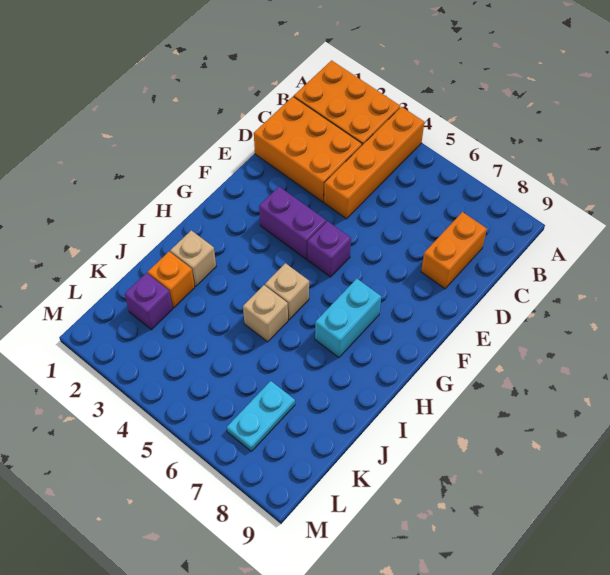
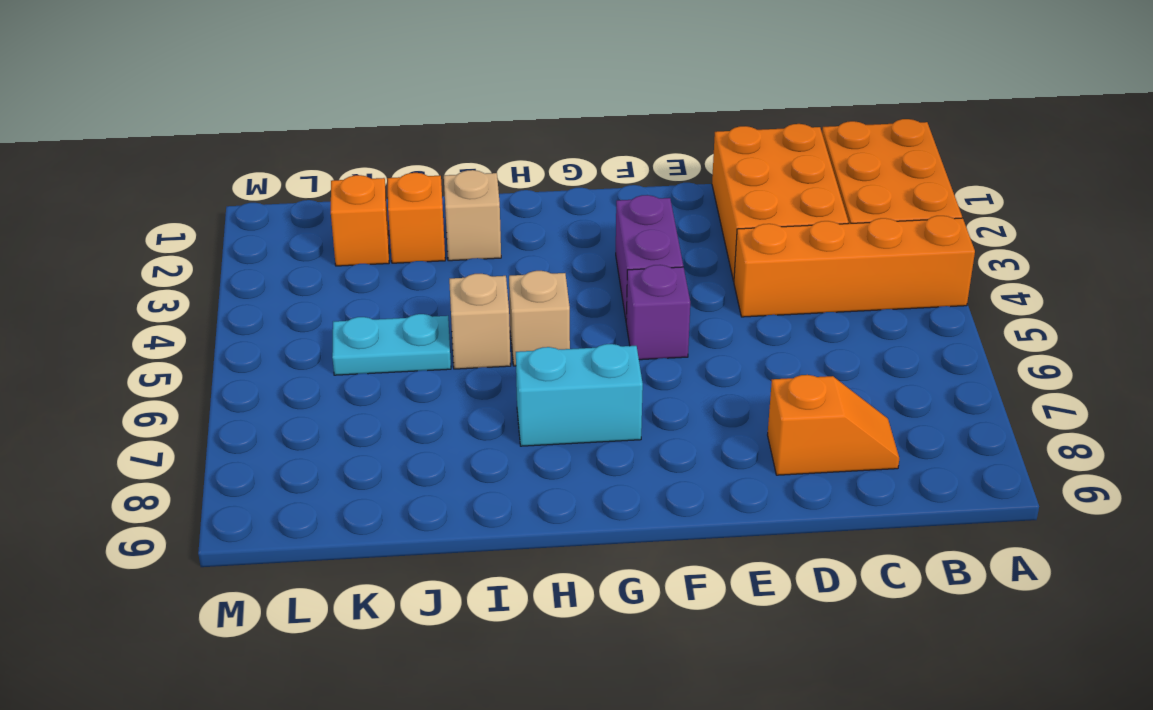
orange 1x2 brick [421,212,487,289] -> orange 1x2 slope [768,375,899,475]
purple 1x1 brick [125,273,173,330] -> orange 1x1 brick [331,175,389,266]
cyan 1x2 plate [227,381,295,451] -> cyan 1x2 plate moved to [332,314,451,375]

